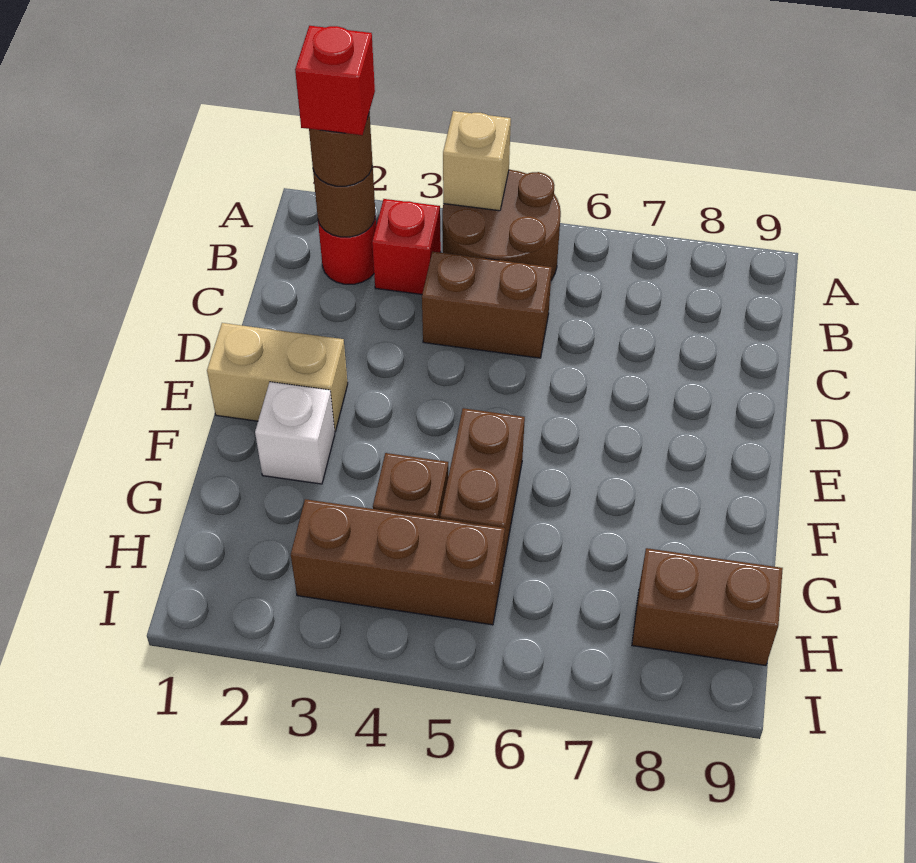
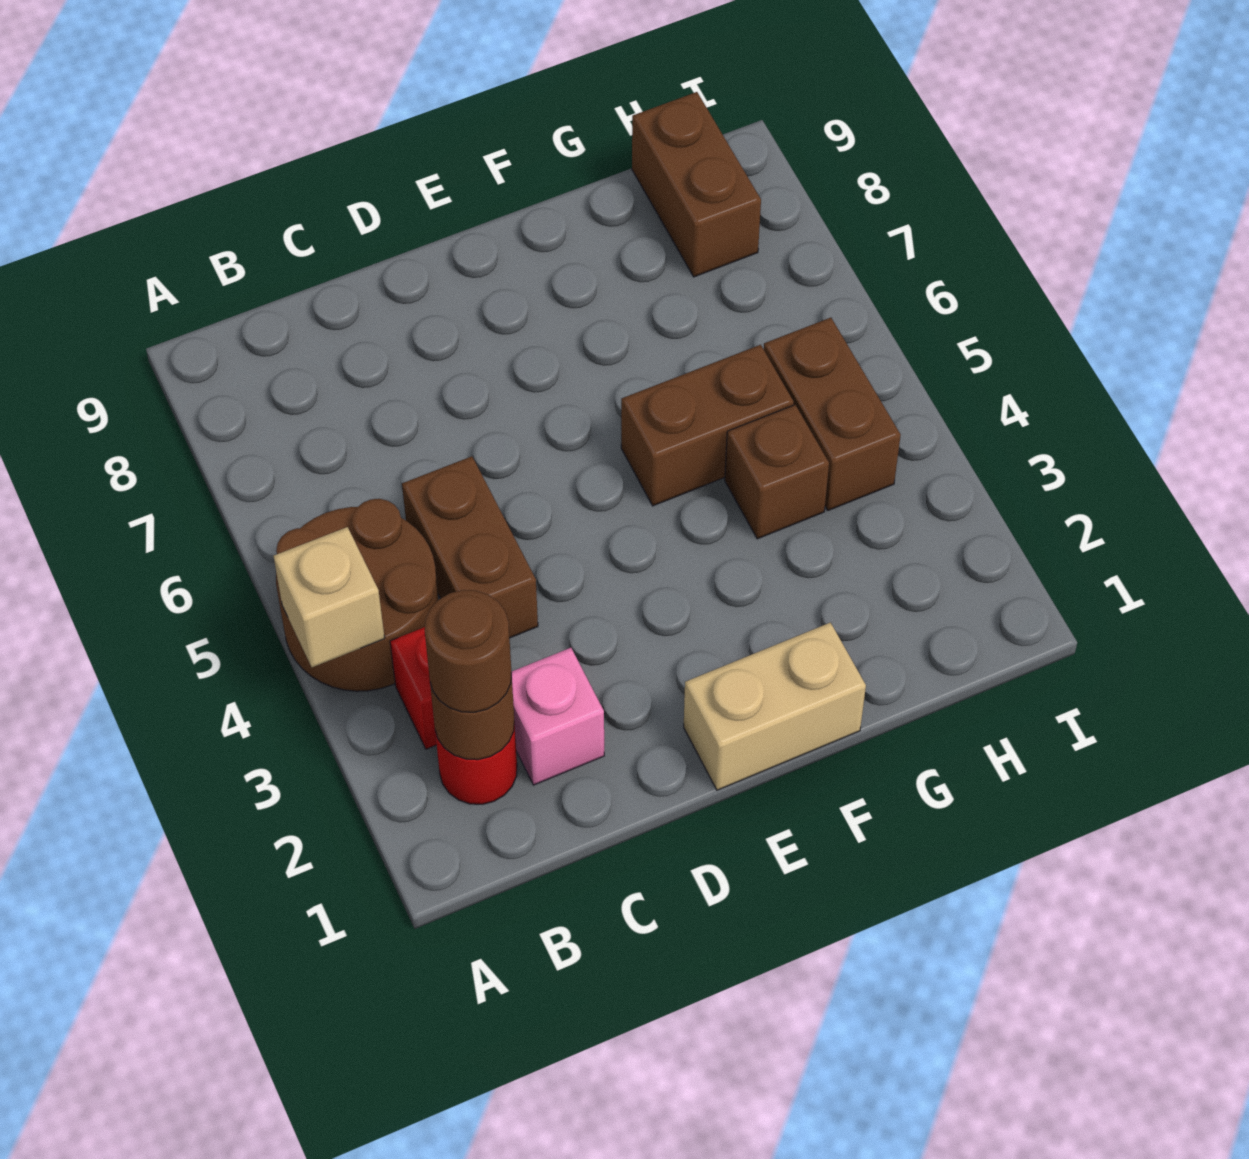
red 1x1 brick [295,26,375,135] -> none
none -> pink 1x1 brick [511,648,604,785]
tan 1x2 brick [207,323,348,432] -> tan 1x2 brick turned to [684,623,866,790]
white 1x1 brick [255,382,335,484] -> none
brown 1x3 brick [291,499,505,625] -> brown 1x2 brick [764,318,901,510]

